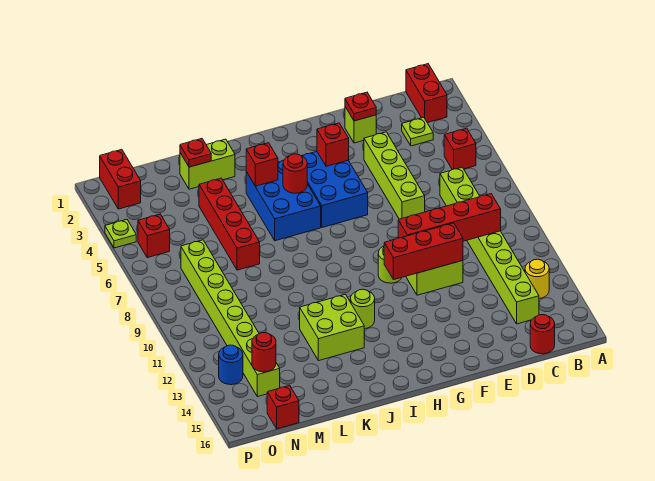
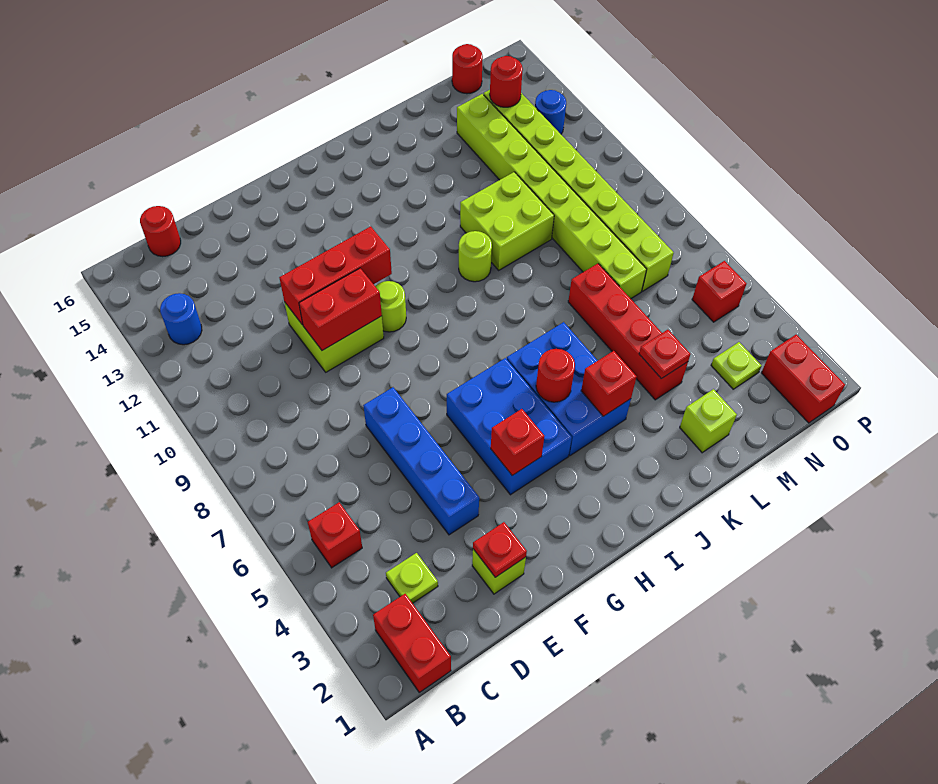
yellow 1x1 round brick [525,259,549,299] -> blue 1x1 round brick [160,293,202,345]
lime 1x8 brick [440,167,539,324] -> lime 1x8 brick moved to [457,94,647,299]
red 1x4 brick [398,194,501,241] -> red 1x2 brick [299,268,382,351]
lime 1x4 brick [364,132,425,219] -> blue 1x4 brick [363,387,479,535]
lime 1x1 round brick [350,289,375,329] -> lime 1x1 round brick moved to [459,231,492,282]
lime 2x2 brick [300,294,364,361] -> lime 2x2 brick moved to [460,172,554,270]
lime 1x2 brick [180,139,235,189] -> lime 1x1 brick [680,389,737,453]
red 1x1 plate [180,139,211,167] -> red 1x1 plate moved to [639,330,690,378]
red 1x1 brick [267,385,299,429] -> red 1x1 round brick [452,44,483,94]
lime 1x1 plate [105,220,136,248] -> lime 1x1 plate moved to [711,342,762,389]

